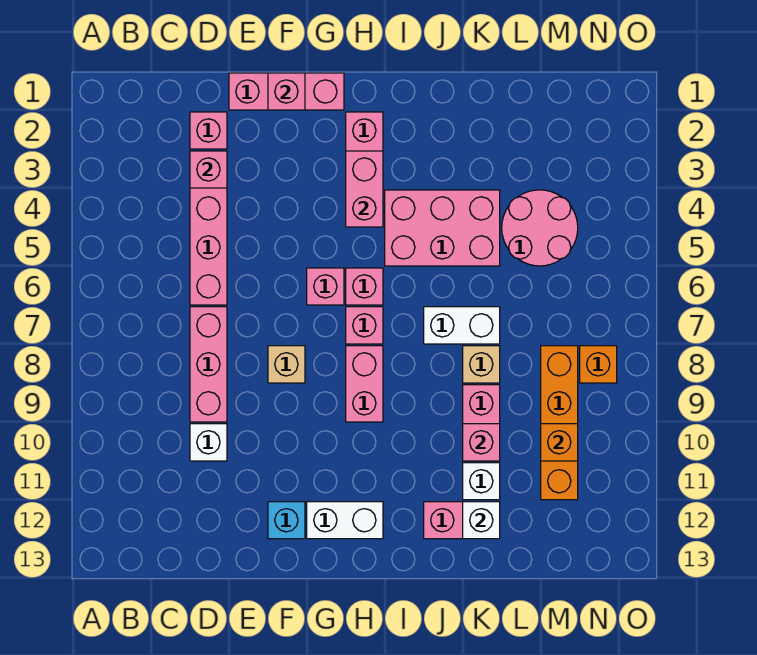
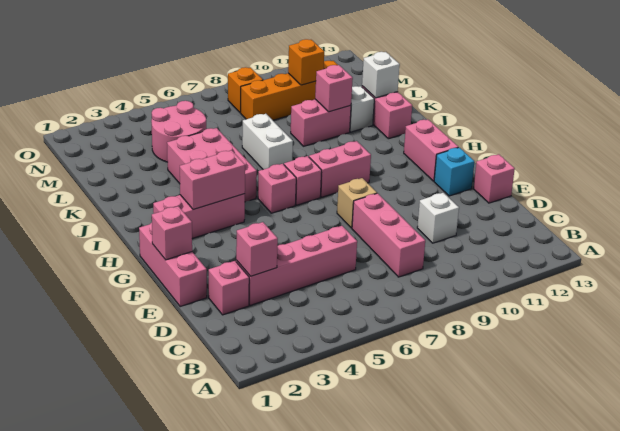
pink 1x3 brick [190,307,227,422] -> pink 1x3 brick turned to [352,193,425,277]
pink 1x1 brick [307,268,344,305] -> pink 1x1 brick moved to [474,154,515,203]
white 1x2 brick [307,502,383,539] -> pink 1x2 brick [404,119,458,181]
tan 1x1 brick [463,346,500,383] -> none

